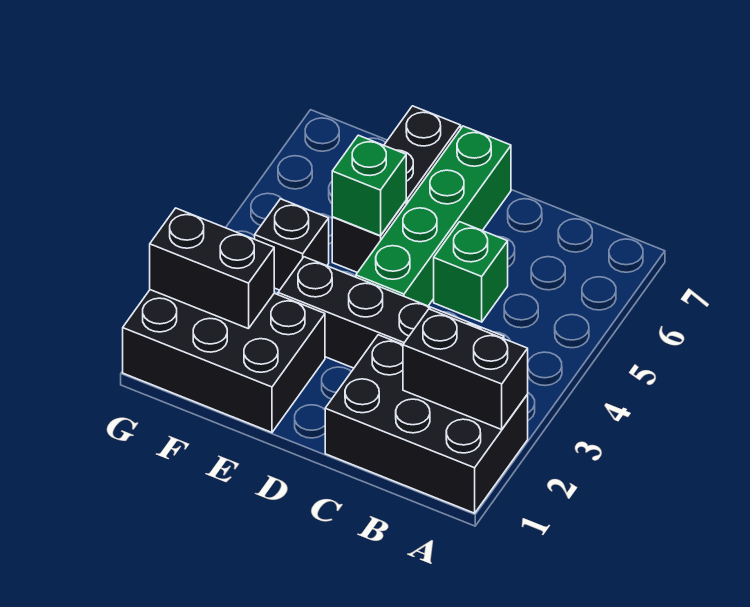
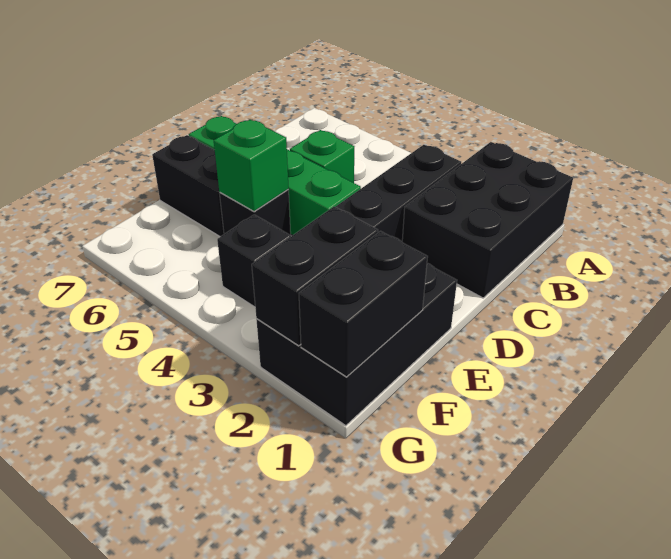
black 1x2 brick [403,309,528,429] -> black 1x2 brick moved to [299,231,428,377]

